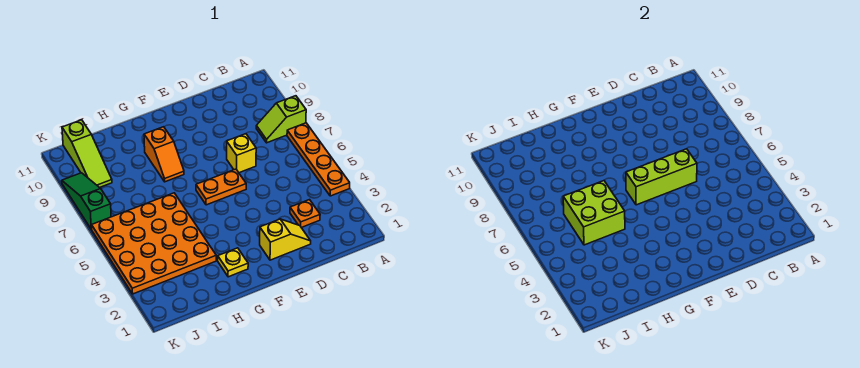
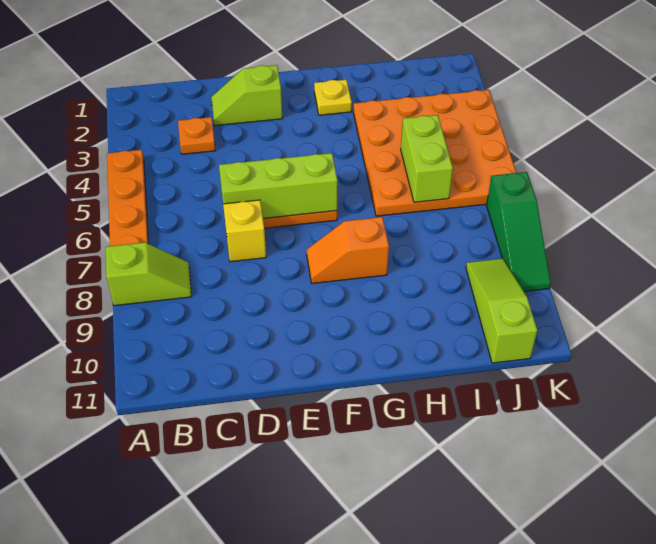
yellow 1x2 slope [260,219,311,260] -> lime 1x2 slope [211,65,282,126]
orange 1x2 slope [144,127,184,182] -> orange 1x2 slope turned to [307,217,389,284]
lime 2x2 brick [563,181,625,245] -> lime 1x2 brick [401,115,453,202]

